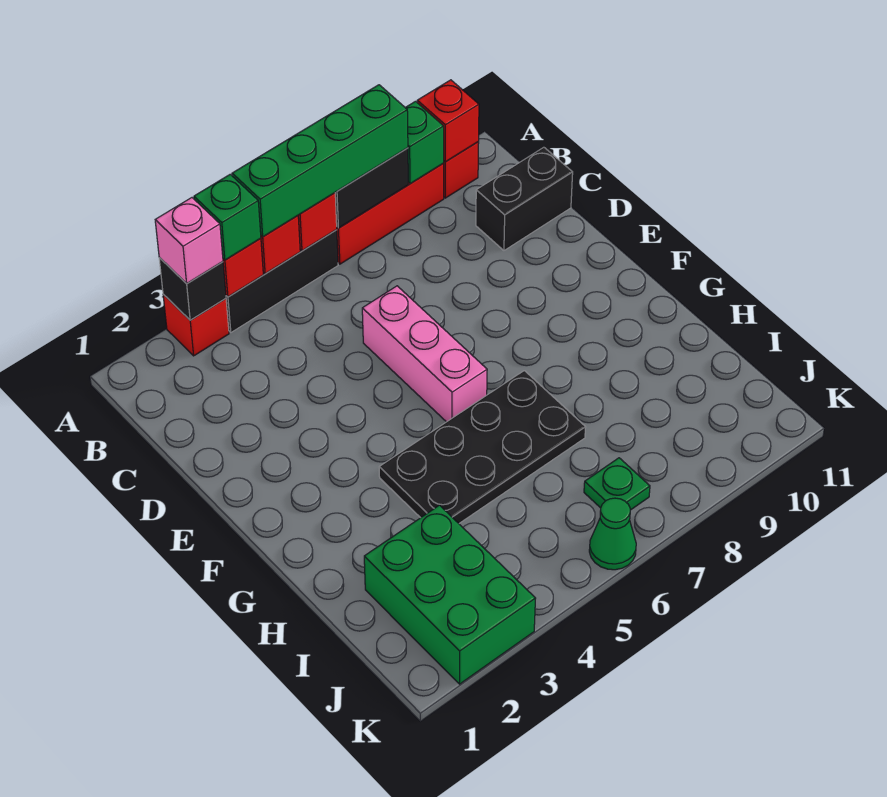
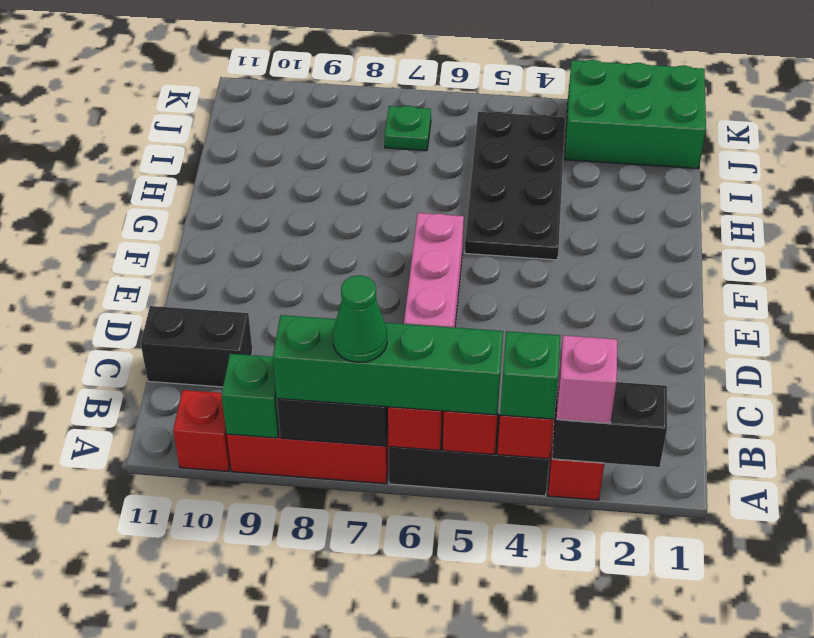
black 1x1 brick [159,258,226,320] -> black 1x2 brick [552,382,667,467]
red 1x1 brick [417,80,479,162] -> none
black 2x4 plate [379,371,586,523] -> black 2x4 plate turned to [465,111,565,260]
green 2x3 brick [364,505,536,684] -> green 2x3 brick turned to [565,60,706,169]
green 1x1 cone [589,498,636,570] -> green 1x1 cone moved to [333,275,387,362]

